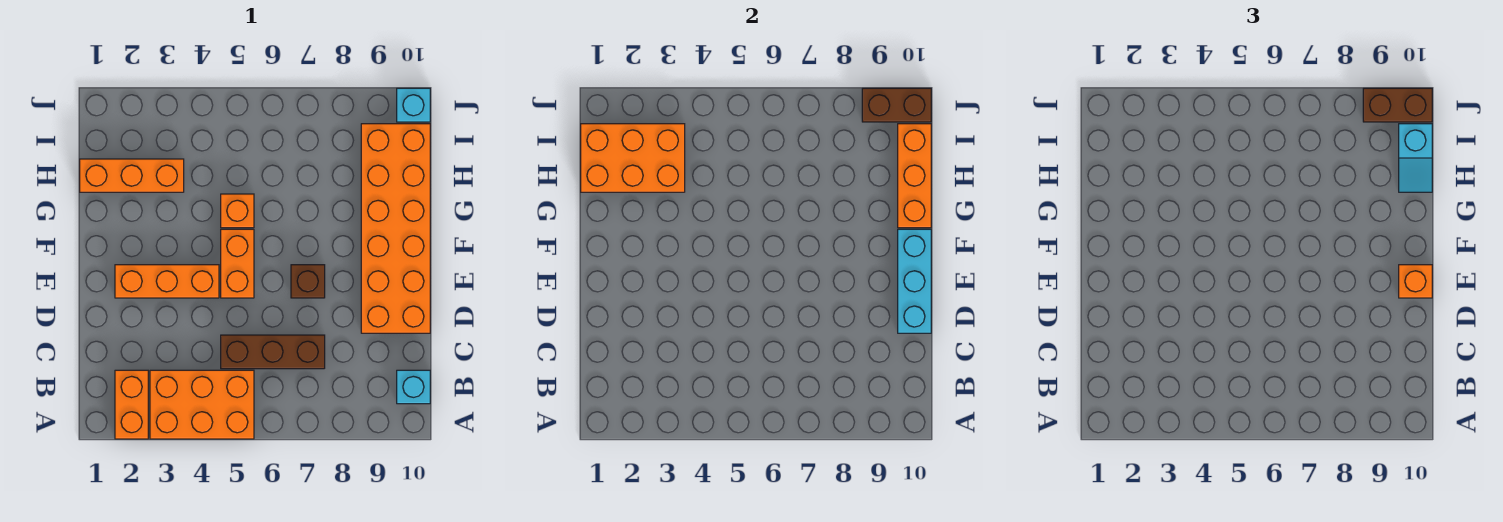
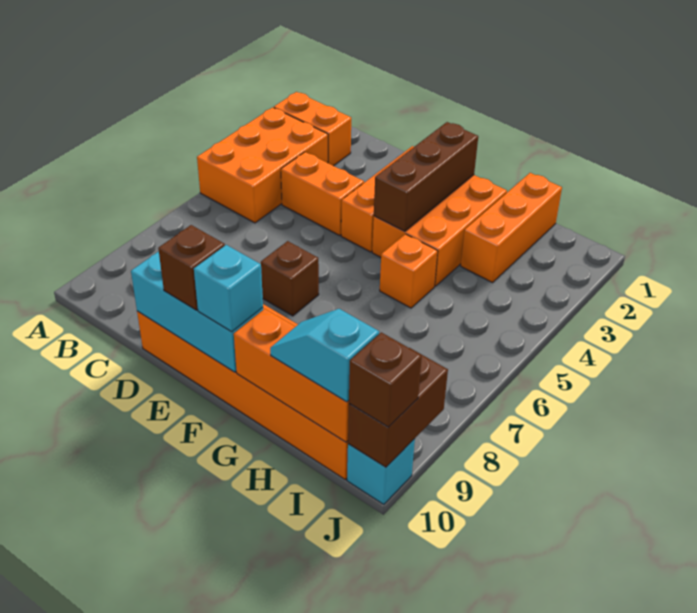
cyan 1x1 brick [397,370,430,404] -> cyan 1x1 brick moved to [194,245,263,332]
brown 1x3 brick [221,335,325,369] -> brown 1x3 brick moved to [374,122,478,231]
orange 1x2 brick [221,229,254,298] -> orange 1x2 brick moved to [281,152,364,235]
orange 1x1 brick [1399,265,1432,298] -> brown 1x1 brick [158,225,225,310]
orange 2x3 brick [581,124,685,192] -> orange 2x3 brick moved to [372,175,507,286]
brown 1x2 brick [1363,88,1432,122] -> brown 1x1 brick [349,332,422,427]

